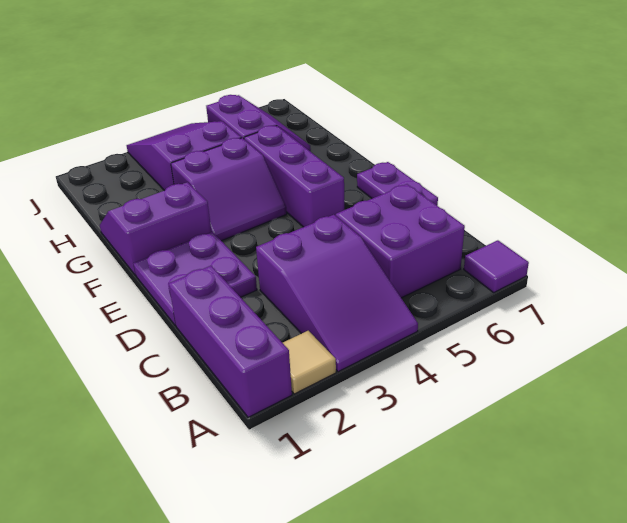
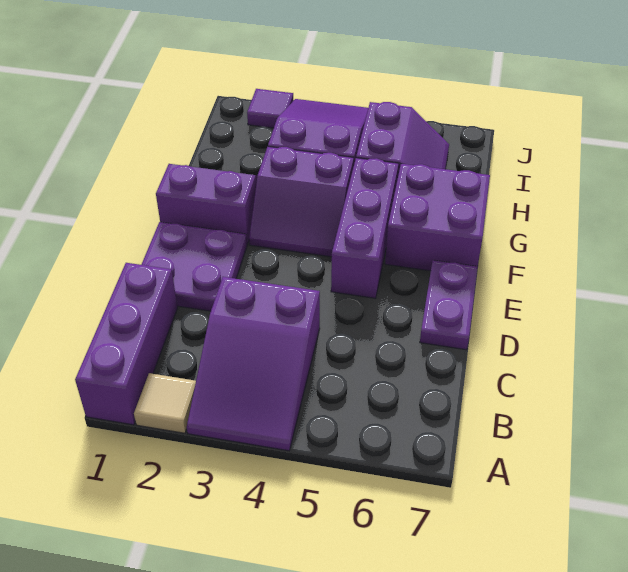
purple 1x1 tile [464,240,529,292] -> purple 1x1 tile moved to [247,89,294,128]
purple 2x2 brick [336,184,465,298] -> purple 2x2 brick moved to [385,164,490,271]

